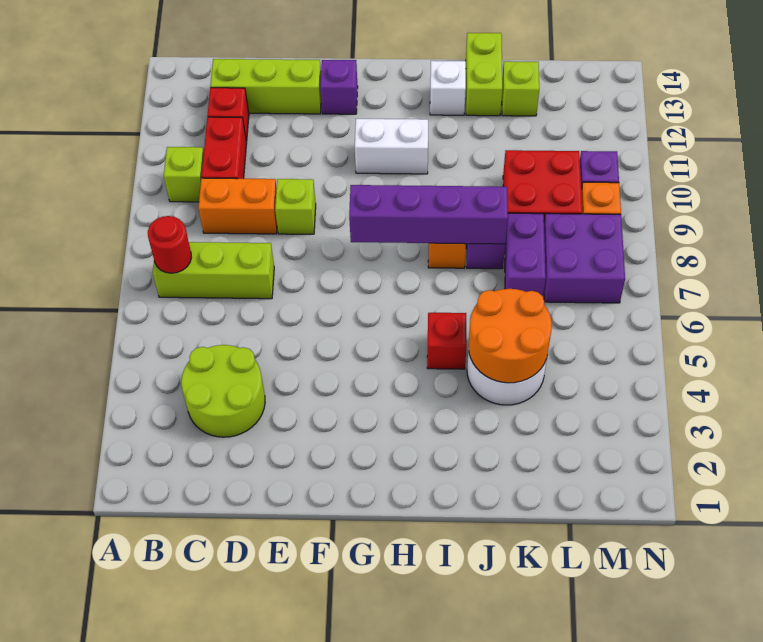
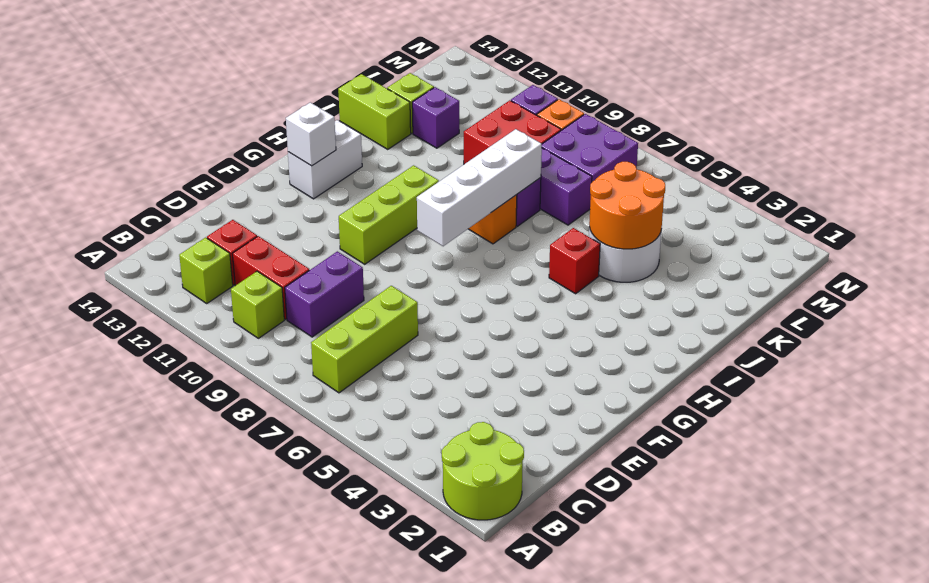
red 1x1 round brick [148,216,191,273] -> none
lime 2x2 round brick [181,345,265,437] -> lime 2x2 round brick moved to [442,422,524,520]
orange 1x2 brick [198,178,277,234] -> purple 1x2 brick [285,251,364,337]
lime 1x3 brick [210,59,321,114] -> lime 1x3 brick moved to [339,165,439,264]
lime 1x1 brick [275,179,316,234] -> lime 1x1 brick moved to [179,238,233,303]
purple 1x1 brick [320,60,358,114] -> purple 1x1 brick moved to [412,87,459,148]
purple 1x4 brick [349,185,508,244] -> white 1x4 brick [417,129,542,246]
white 1x2 brick [355,119,428,174] -> white 1x2 brick moved to [288,120,362,199]
white 1x1 brick [430,61,466,115] -> white 1x1 brick moved to [286,102,336,166]

